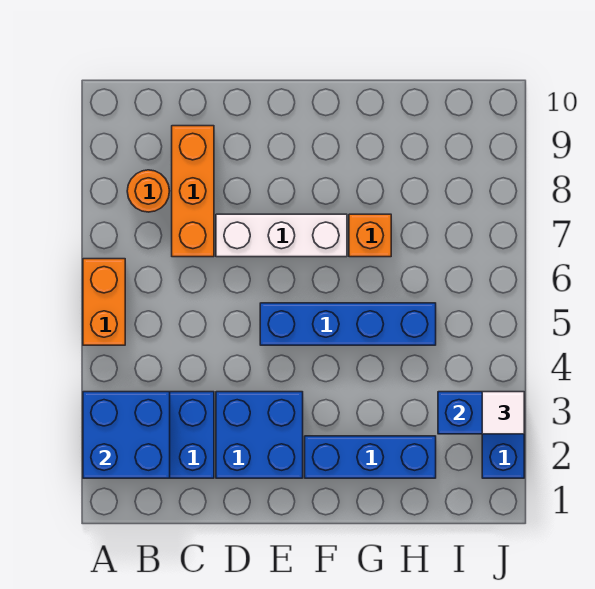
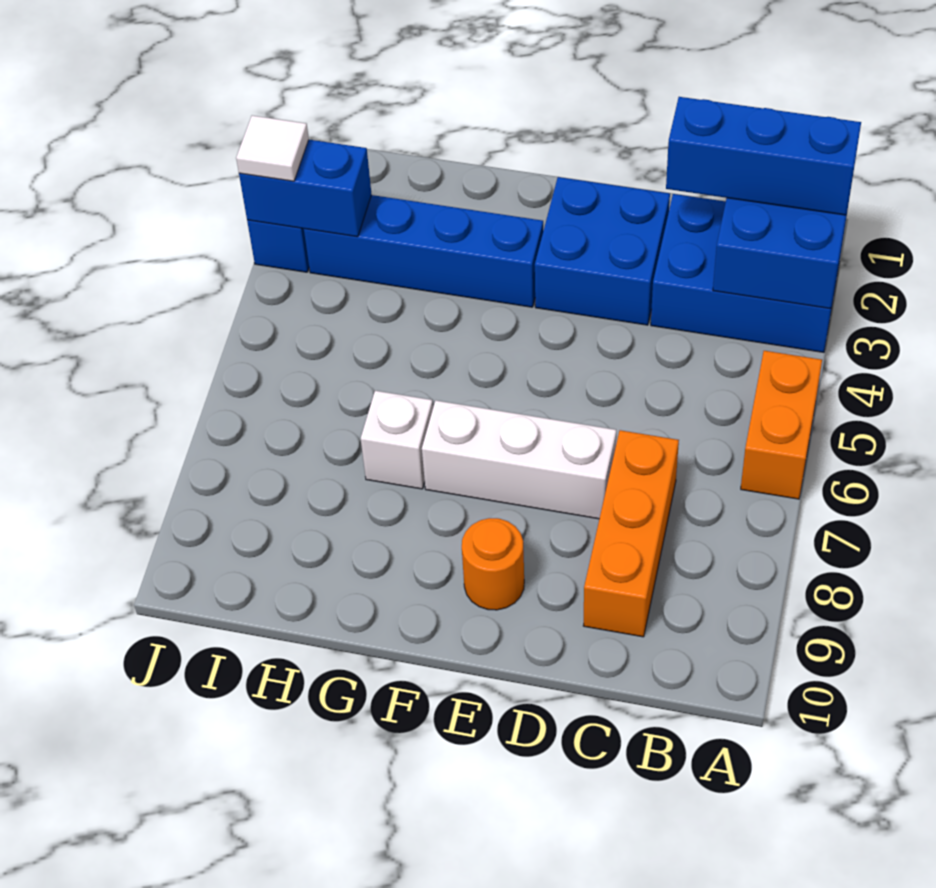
orange 1x1 round brick [127,170,169,212] -> orange 1x1 round brick moved to [462,518,524,610]
blue 1x4 brick [260,303,436,345] -> blue 1x4 brick moved to [304,195,543,307]
blue 1x3 brick [305,436,436,478] -> blue 1x3 brick moved to [666,97,861,215]
orange 1x1 brick [349,214,391,257] -> white 1x1 brick [361,391,433,489]

